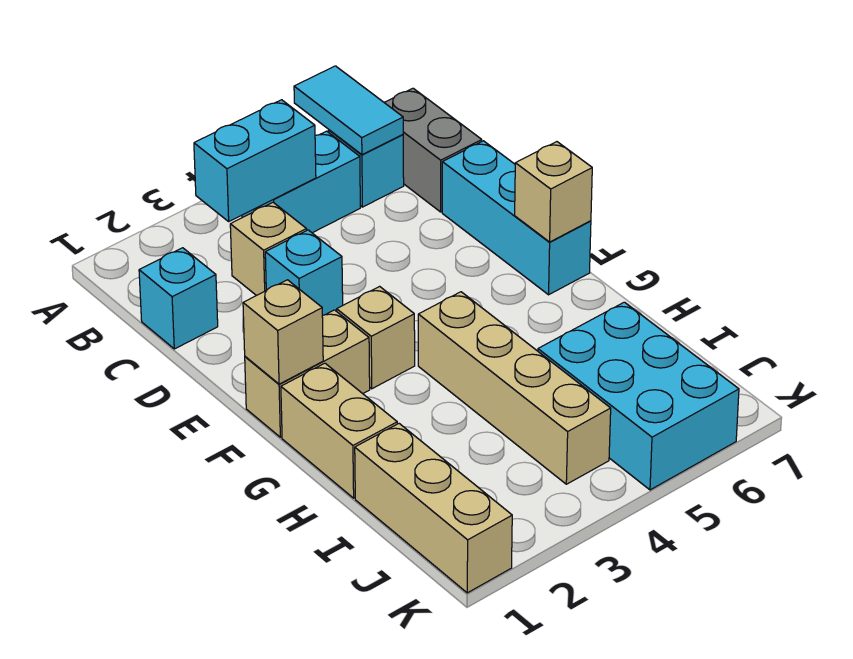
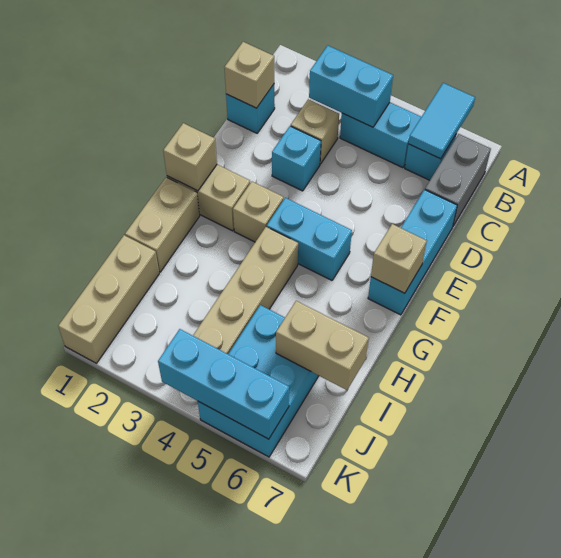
none -> tan 1x1 brick [224,42,274,108]
none -> cyan 1x2 brick [267,198,352,280]
none -> tan 1x2 brick [276,301,369,390]
none -> cyan 1x3 brick [158,329,289,439]

